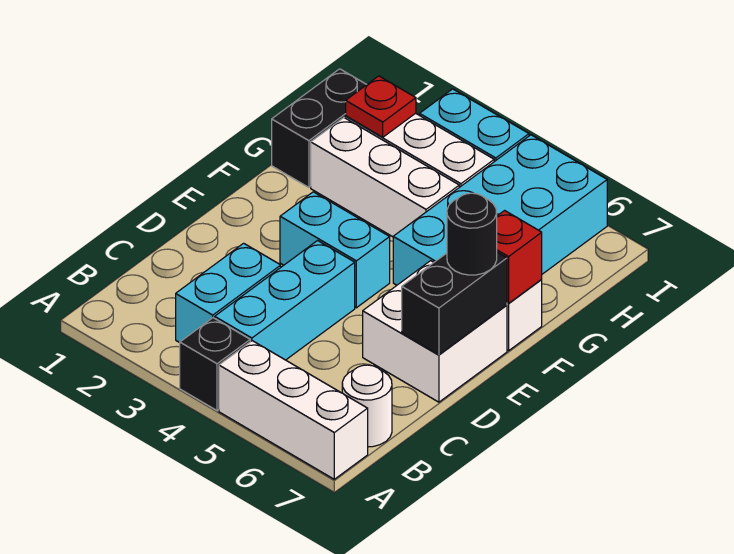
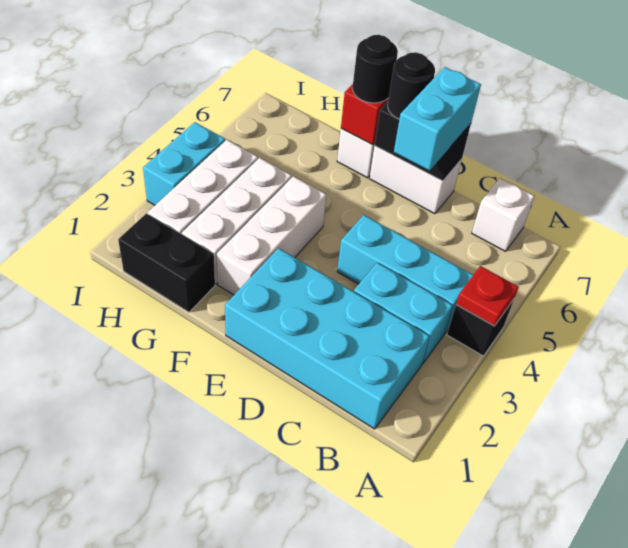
white 1x3 brick [219,341,368,479] -> white 1x3 brick moved to [217,176,326,295]
white 1x1 round brick [342,365,392,447] -> white 1x1 brick [472,178,534,251]
white 2x2 brick [363,261,507,402] -> white 1x2 brick [370,146,462,214]
cyan 1x2 brick [280,192,390,308] -> cyan 1x2 brick moved to [394,67,481,171]
cyan 2x4 brick [393,135,607,285] -> cyan 2x4 brick moved to [225,248,430,429]
none -> black 1x1 round brick [352,35,398,103]
red 1x1 plate [346,76,416,137] -> red 1x1 plate moved to [456,266,519,326]

